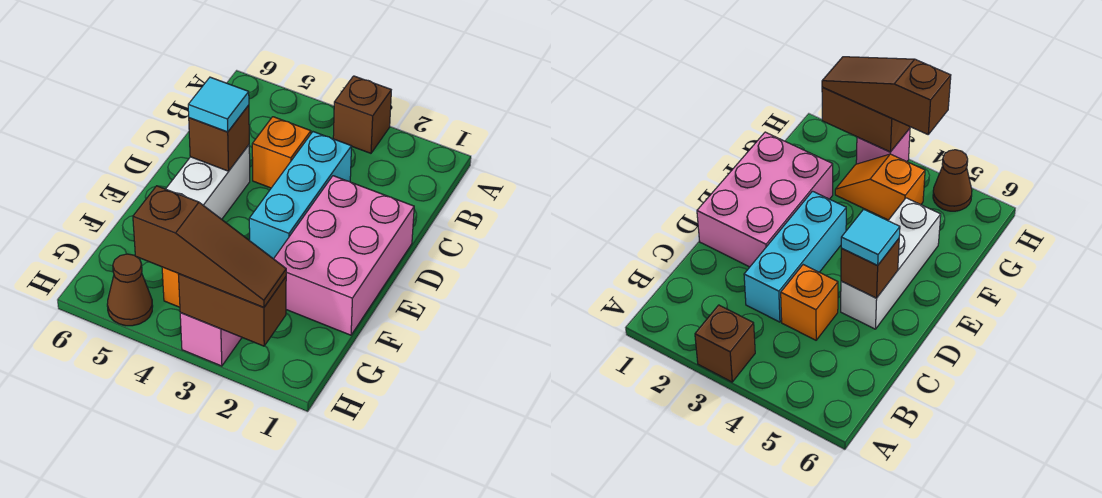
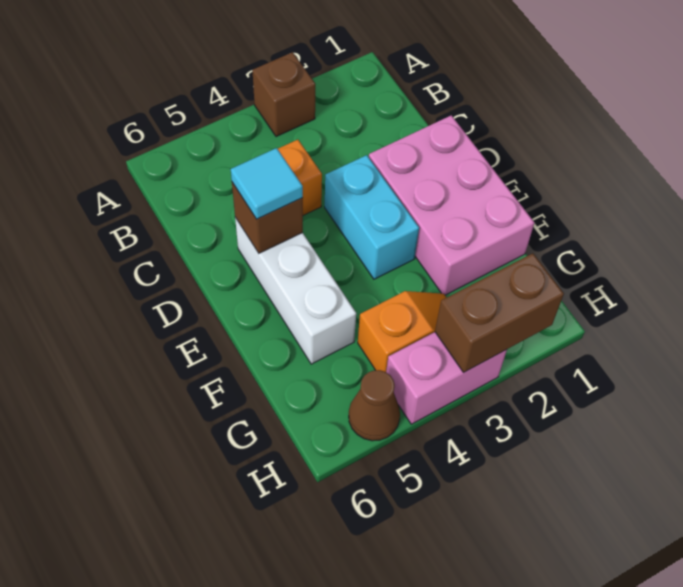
cyan 1x3 brick [249,132,352,259] -> cyan 1x2 brick [325,155,419,279]
brown 1x3 slope [133,186,286,308] -> none
pink 1x1 brick [180,313,242,366] -> pink 1x2 brick [386,332,507,424]

